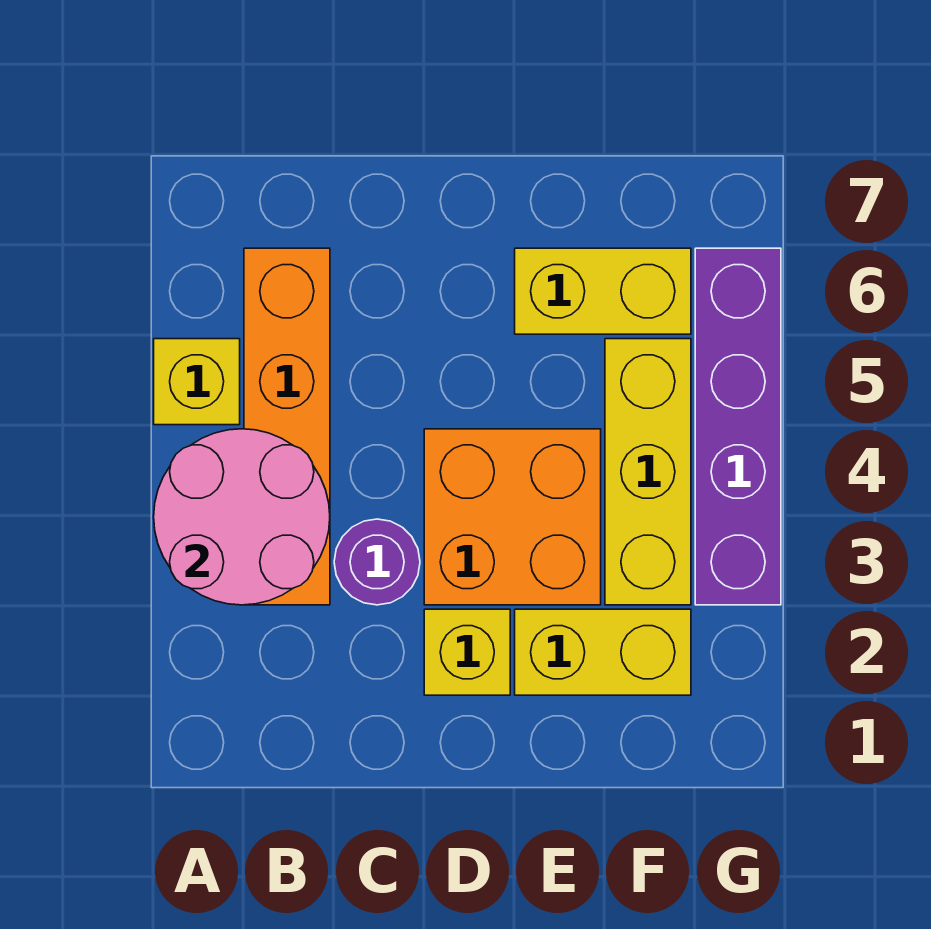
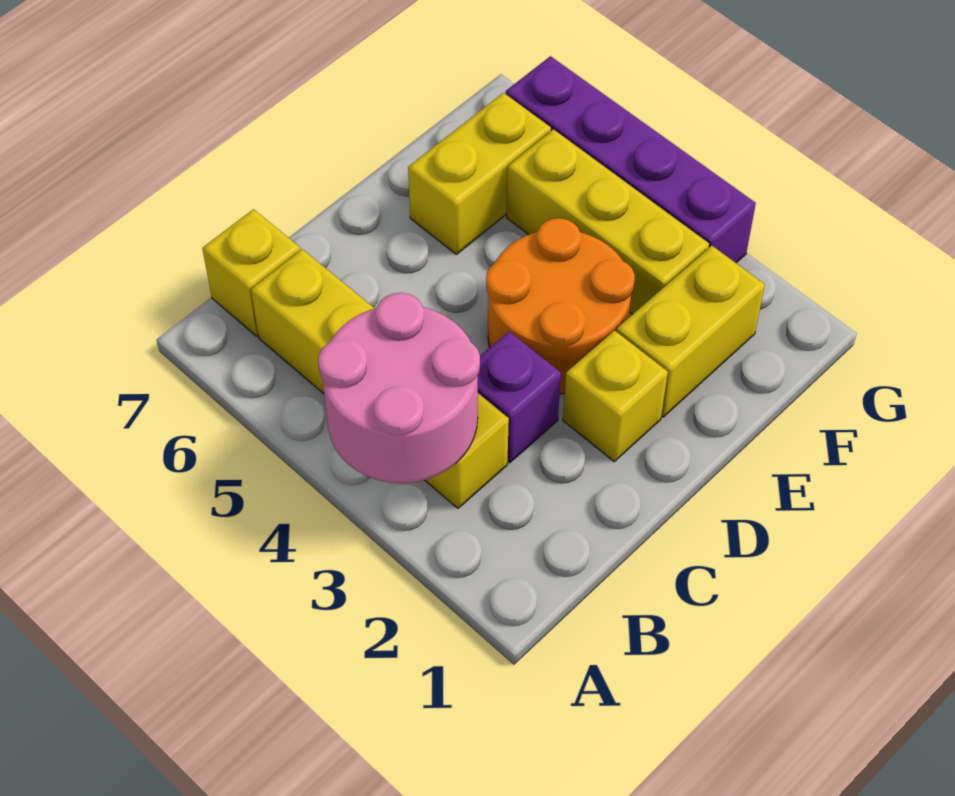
yellow 1x1 brick [154,339,240,425] -> yellow 1x1 brick moved to [202,209,300,336]
orange 1x4 brick [244,248,330,605] -> yellow 1x4 brick [251,249,509,508]
purple 1x1 round brick [334,519,420,605] -> purple 1x1 brick [478,331,561,463]
orange 2x2 brick [424,429,601,605] -> orange 2x2 round brick [486,218,635,394]

